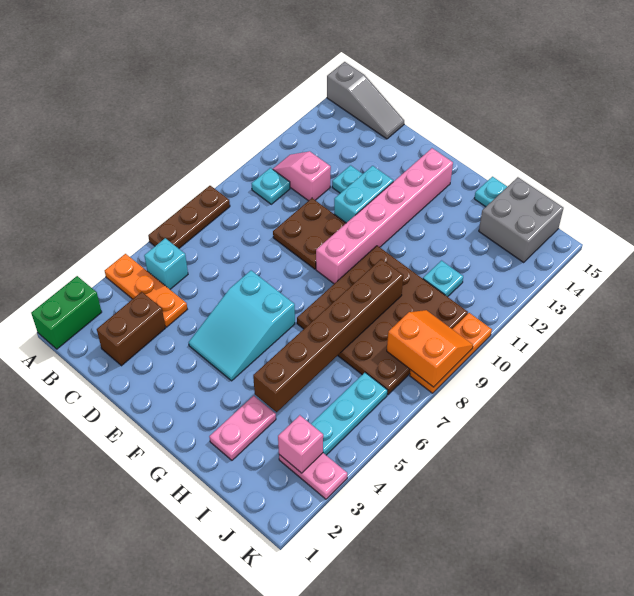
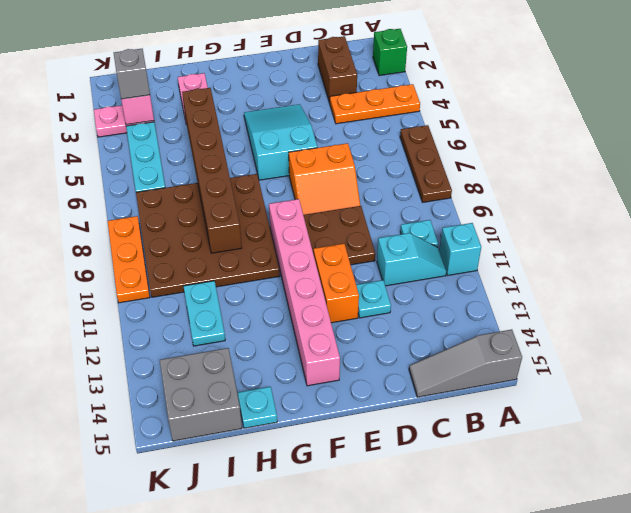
green 1x2 brick [31,276,102,349] -> green 1x1 brick [373,29,407,76]
cyan 1x1 brick [144,238,188,289] -> cyan 1x1 brick moved to [439,223,481,275]
pink 1x2 slope [273,151,331,201] -> cyan 1x2 slope [377,233,446,286]
cyan 1x2 brick [334,166,393,223] -> orange 1x2 brick [314,244,359,323]
cyan 1x1 plate [423,261,463,297] -> cyan 1x2 plate [184,281,225,346]
none -> grey 1x1 brick [114,49,150,99]
orange 2x2 slope [387,310,473,387] -> orange 2x2 slope moved to [289,143,360,215]

